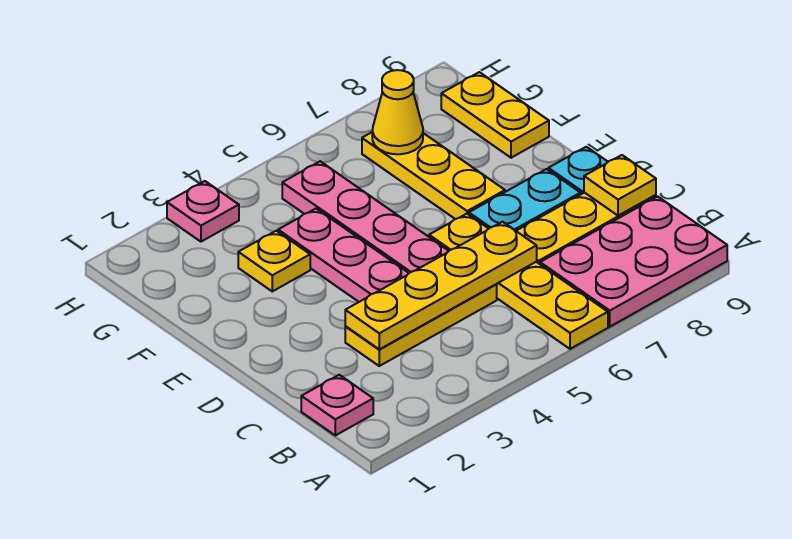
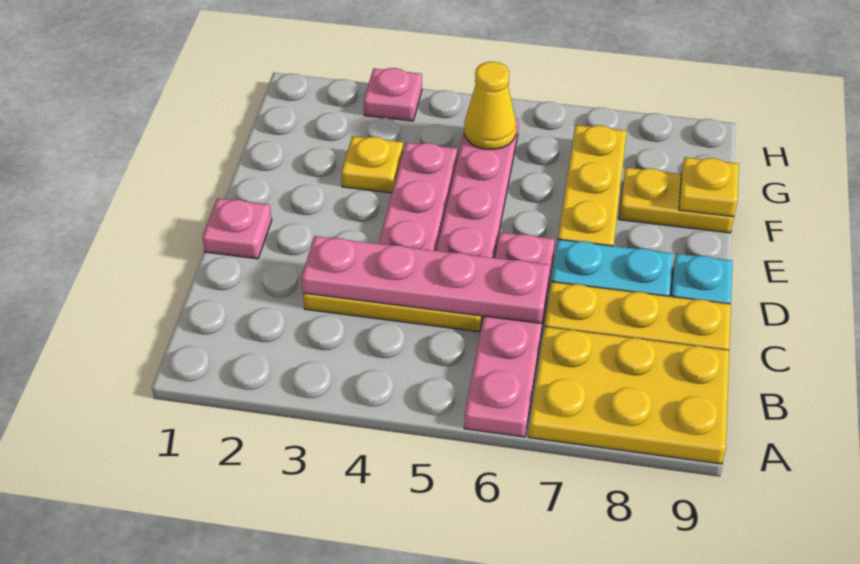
yellow 1x4 plate [429,214,608,349] -> pink 1x4 plate [464,232,555,437]
pink 2x3 plate [540,196,727,327] -> yellow 2x3 plate [529,327,729,464]
pink 1x1 plate [301,375,373,435] -> pink 1x1 plate moved to [202,198,272,259]
yellow 1x4 plate [345,222,537,349] -> pink 1x4 plate [301,236,550,324]
yellow 1x1 plate [584,155,656,216] -> yellow 1x1 plate moved to [679,157,739,217]
yellow 1x2 plate [441,72,549,158] -> yellow 1x2 plate turned to [619,168,734,233]
yellow 1x1 cone [372,70,423,154] -> yellow 1x1 cone moved to [464,62,516,149]

